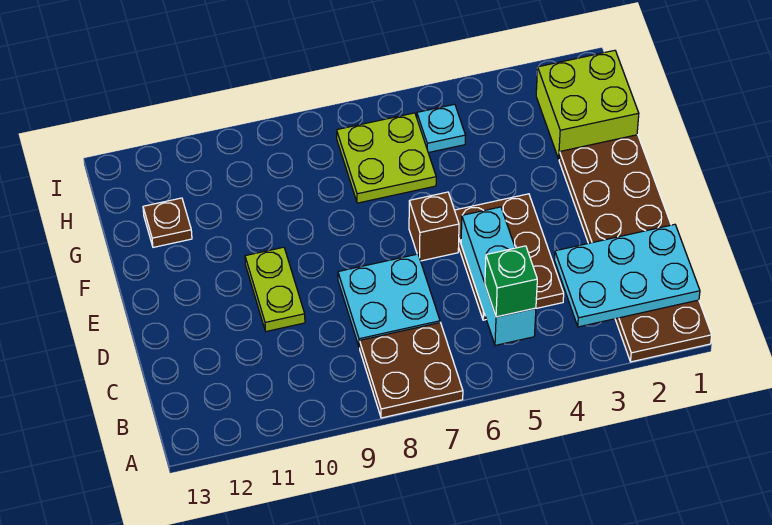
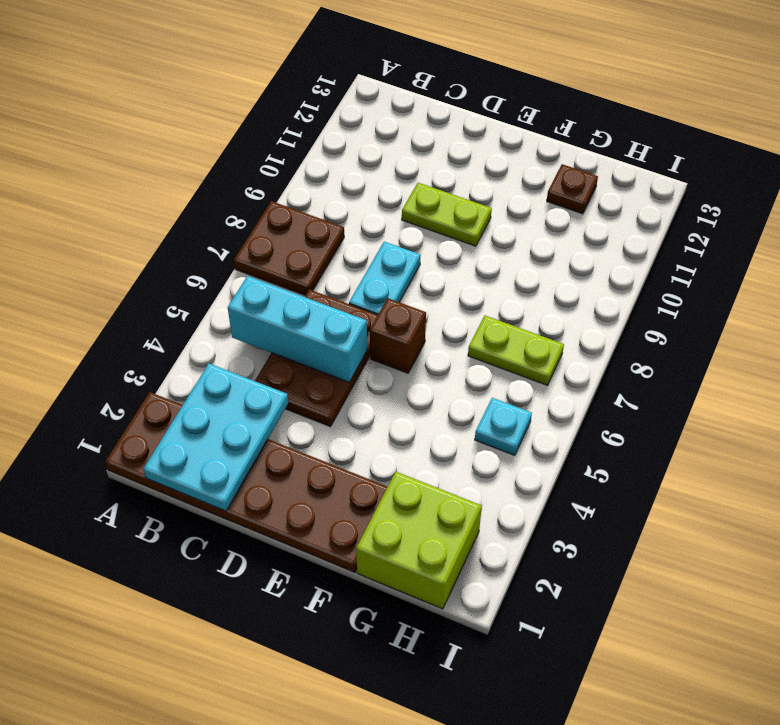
green 1x1 brick [485,246,537,317] -> none
brown 2x3 plate [455,194,564,320] -> brown 2x3 plate turned to [255,289,378,427]
cyan 2x2 plate [338,254,440,348] -> cyan 1x2 plate [349,242,421,315]
lime 2x2 plate [337,113,436,203] -> lime 1x2 plate [468,316,564,385]

